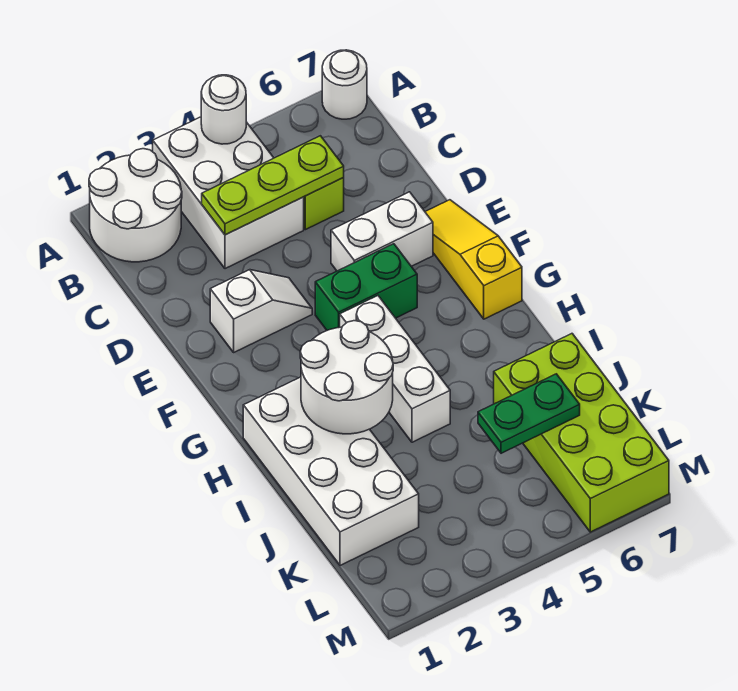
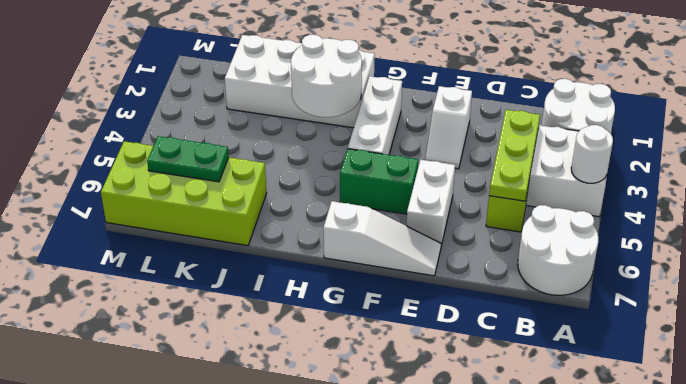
white 1x1 round brick [322,50,367,119] -> white 2x2 round brick [518,205,598,295]
yellow 1x3 slope [425,200,522,319] -> white 1x3 slope [323,201,441,276]
green 1x2 brick [315,244,417,330] -> green 1x2 brick turned to [340,149,418,214]
white 1x3 brick [340,296,450,442] -> white 1x3 brick turned to [348,76,402,155]
green 1x2 plate [478,374,580,453] -> green 1x2 plate turned to [147,136,229,182]

